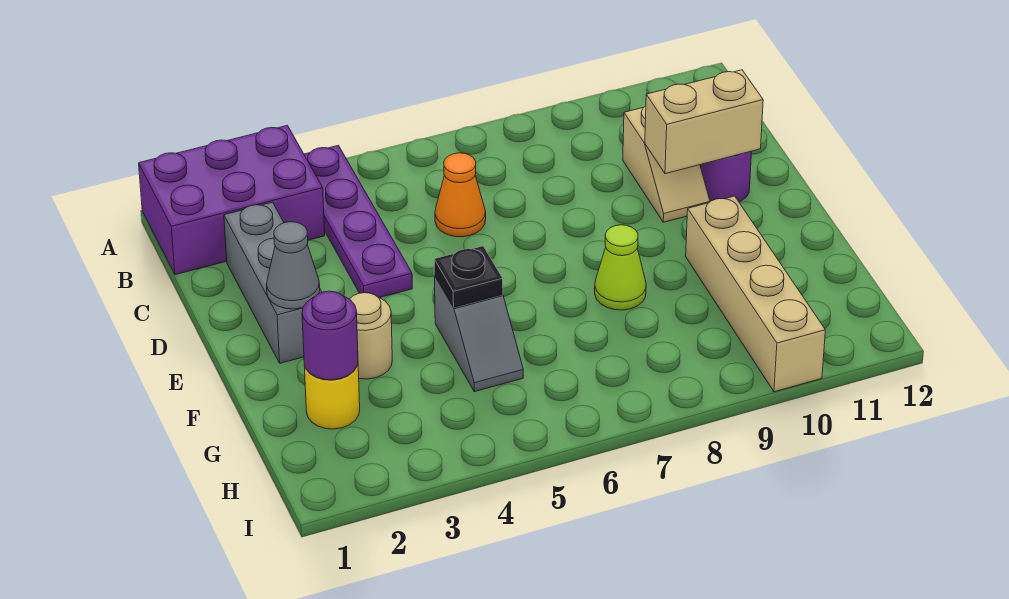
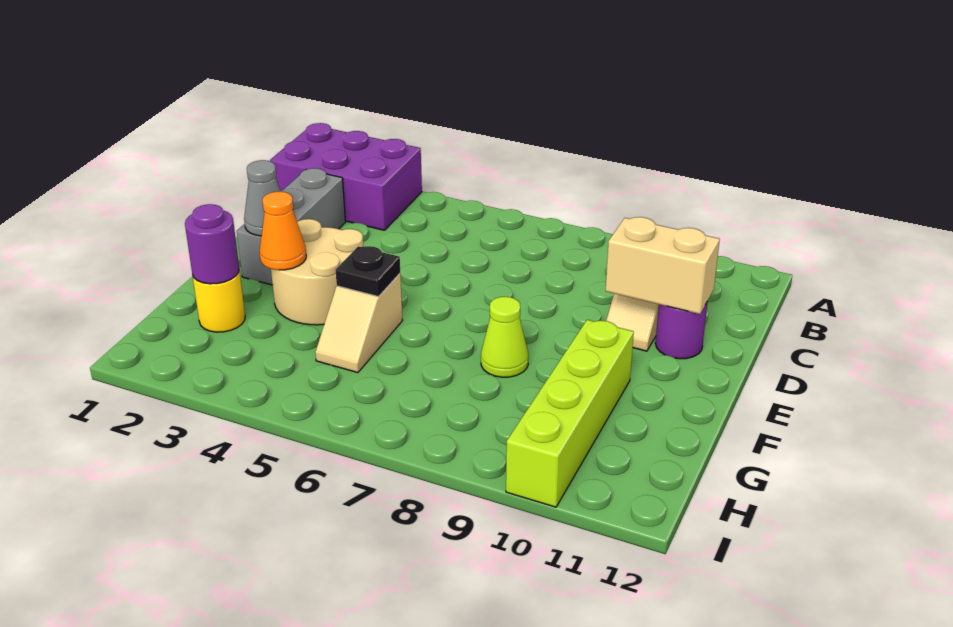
purple 1x4 plate [304,145,412,298] -> none
orange 1x1 cone [435,153,486,237] -> orange 1x1 cone moved to [259,192,306,270]
tan 1x1 round brick [350,293,392,379] -> tan 2x2 round brick [271,219,363,325]
grey 1x2 slope [435,277,523,392] -> tan 1x2 slope [315,274,402,373]
tan 1x4 brick [686,196,825,392] -> lime 1x4 brick [506,320,634,507]

